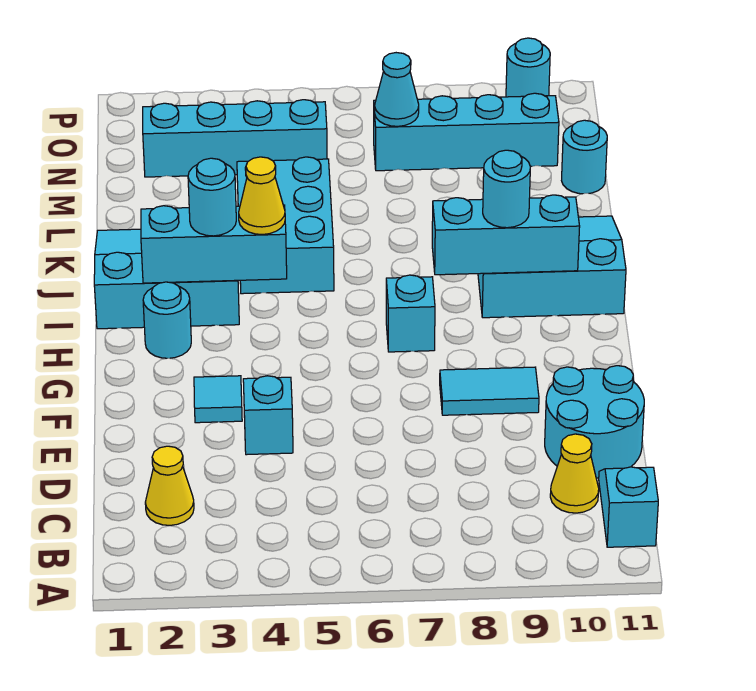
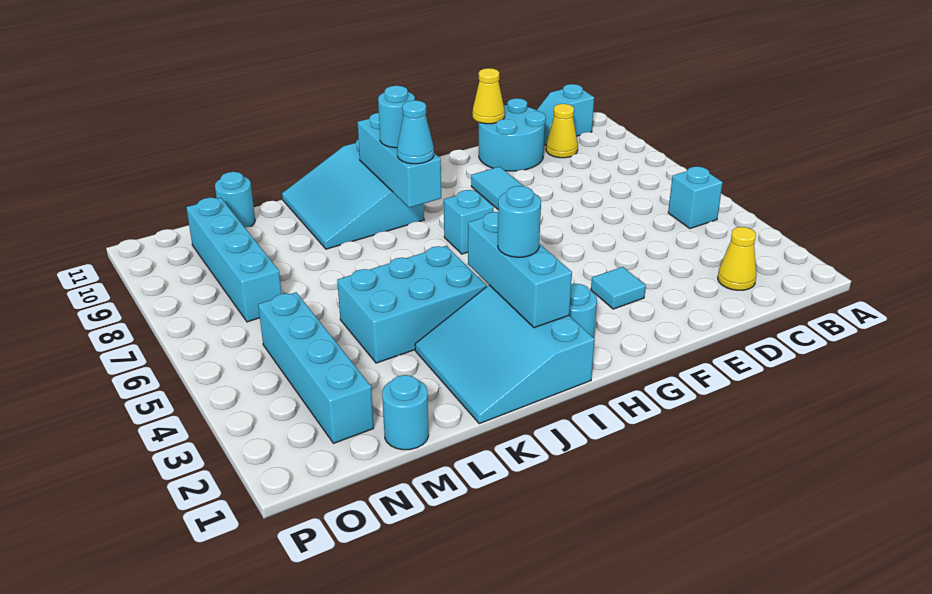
cyan 1x1 brick [243,376,293,455] -> cyan 1x1 brick moved to [668,166,723,229]
yellow 1x1 cone [239,157,285,235] -> yellow 1x1 cone moved to [473,68,505,124]
cyan 1x1 cone [375,53,419,126] -> cyan 1x1 cone moved to [397,100,434,164]
cyan 1x1 round brick [506,38,550,97] -> cyan 1x1 round brick moved to [382,375,429,450]

